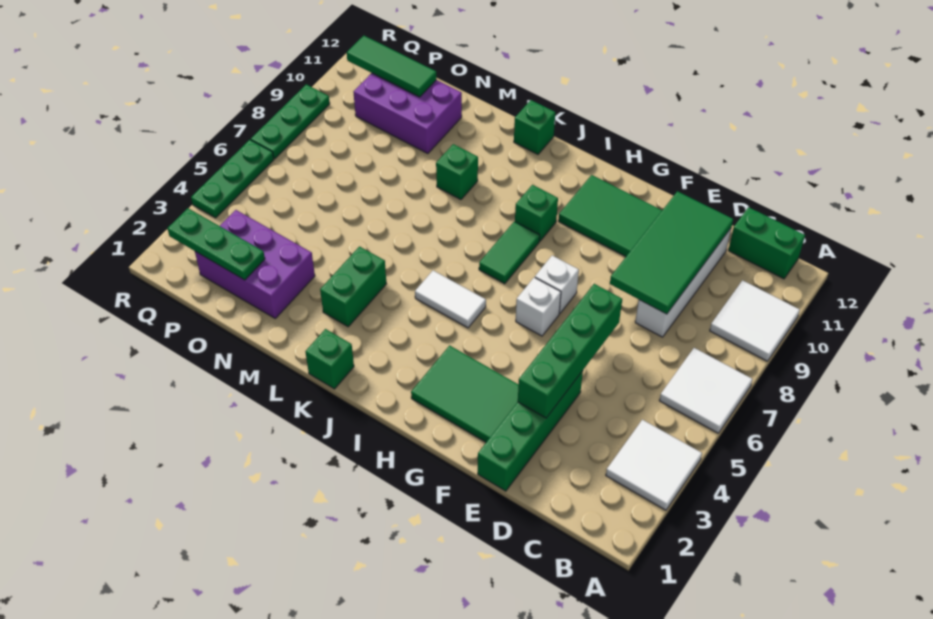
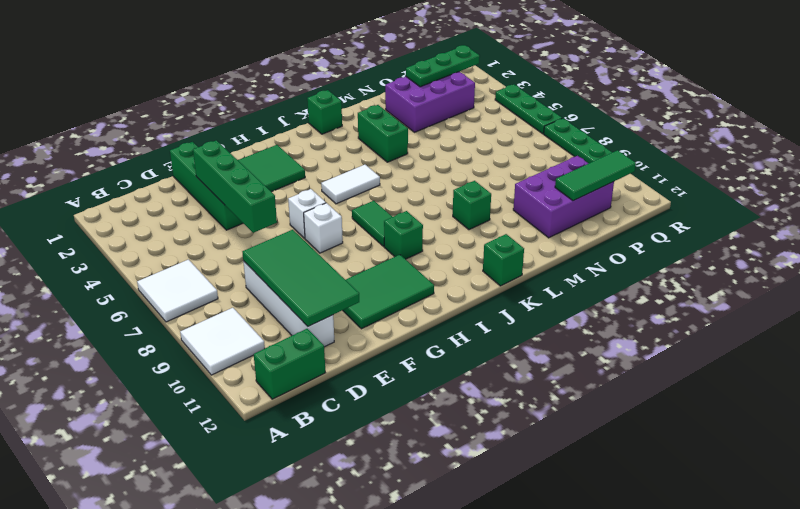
white 2x2 tile [606,420,702,510] -> none

